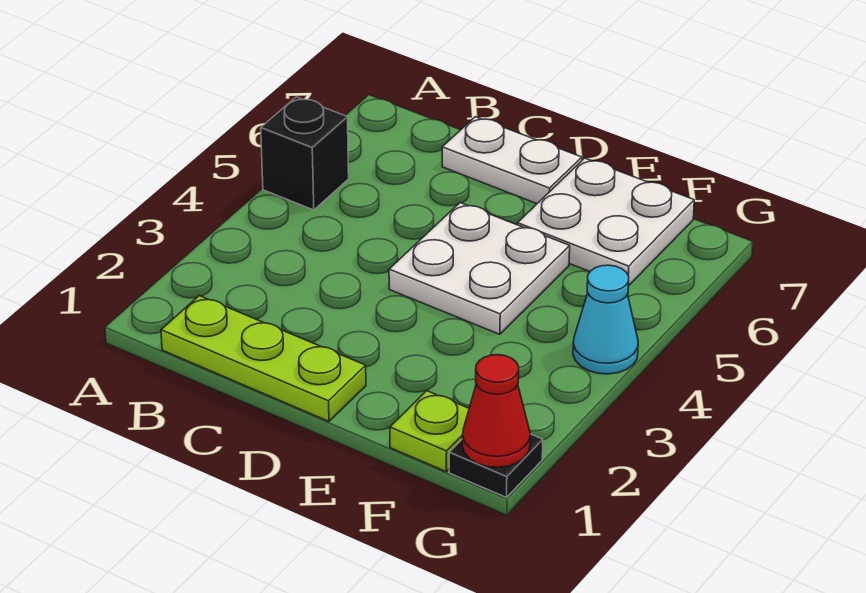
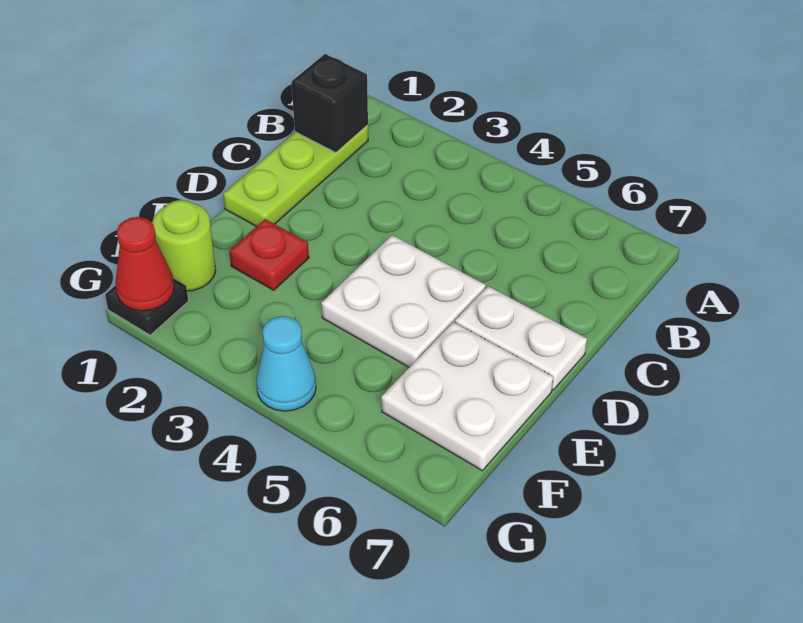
black 1x1 brick [261,97,349,210] -> black 1x1 brick moved to [292,54,368,153]
white 1x2 plate [442,117,582,204] -> white 1x2 plate turned to [455,286,587,390]
none -> red 1x1 plate [229,219,309,290]
lime 1x1 plate [390,391,469,471] -> lime 1x1 round brick [153,200,216,291]

